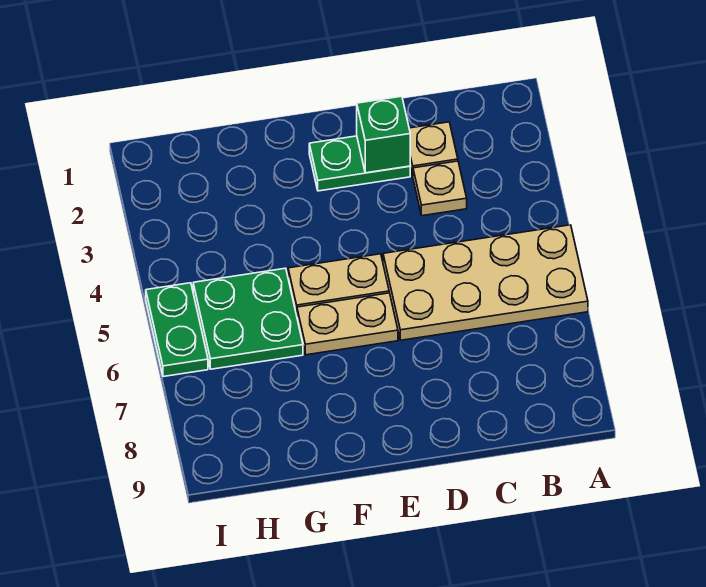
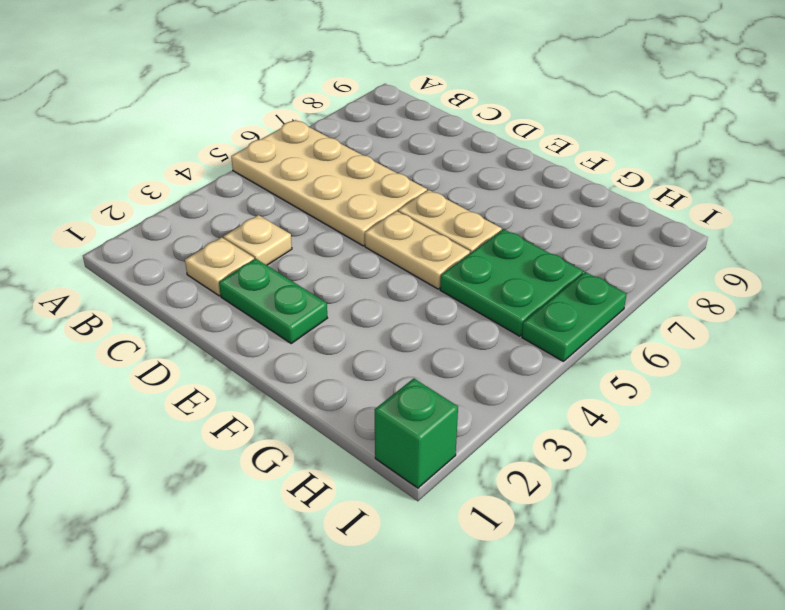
green 1x1 brick [357,96,410,173] -> green 1x1 brick moved to [375,378,458,488]

